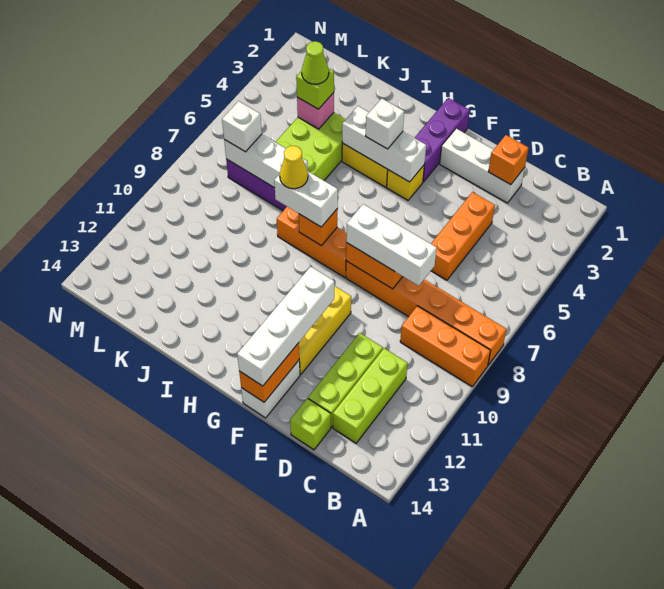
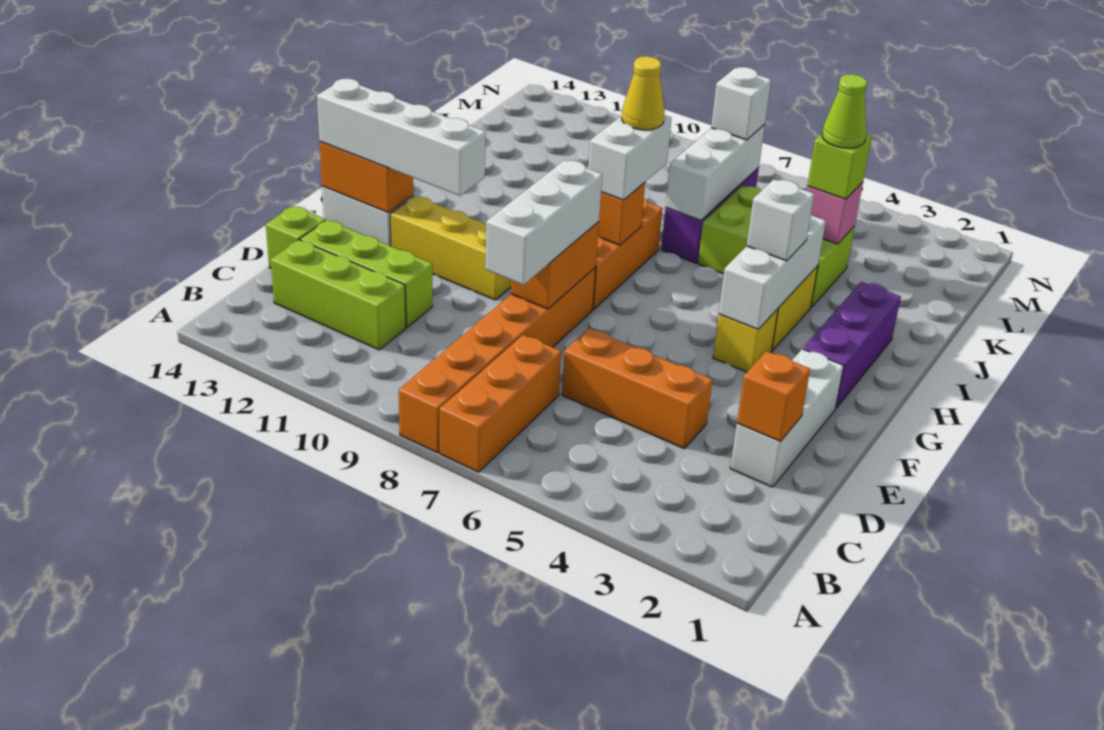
orange 1x3 brick [400,306,491,386] -> orange 1x3 brick moved to [440,335,561,472]
purple 1x3 brick [415,98,470,182] -> purple 1x3 brick turned to [803,282,901,408]

